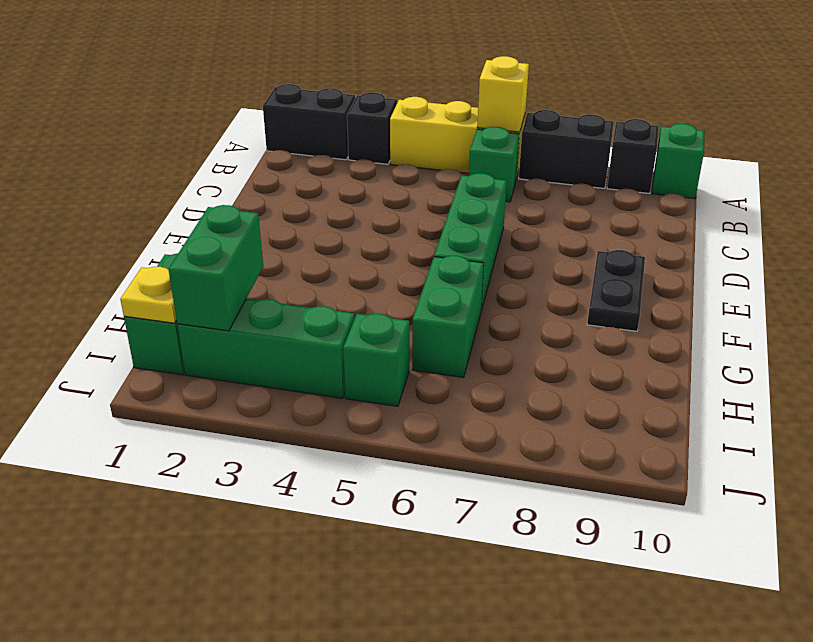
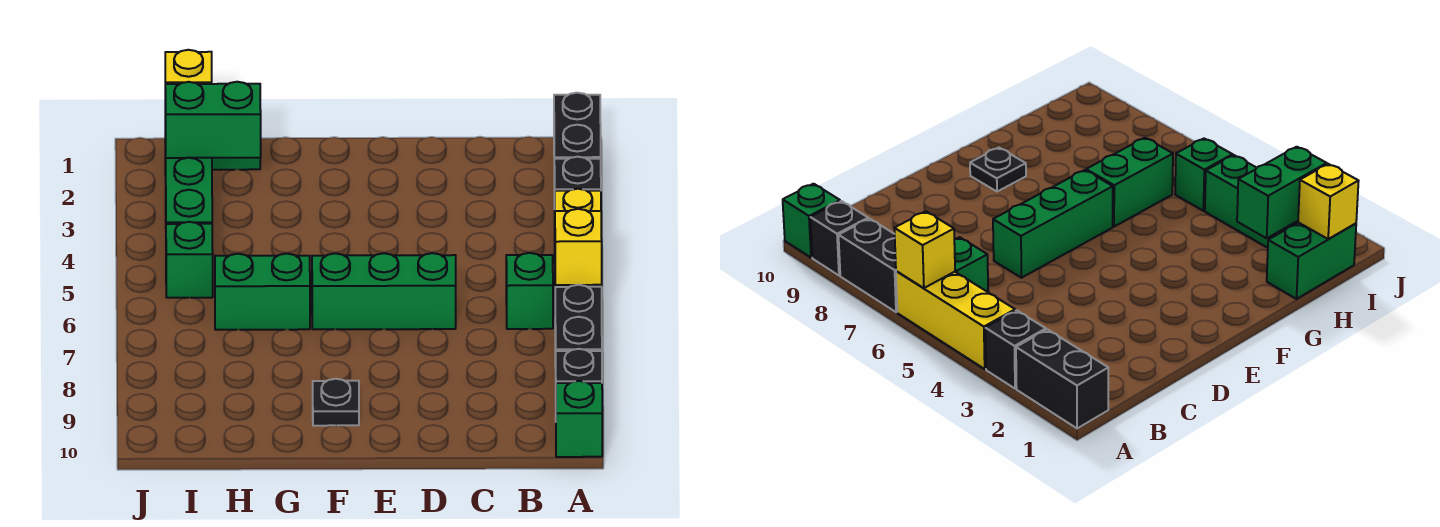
black 1x2 plate [587,250,645,331] -> black 1x1 plate [313,379,359,426]
yellow 1x1 plate [120,267,177,323] -> yellow 1x1 brick [165,50,212,84]

